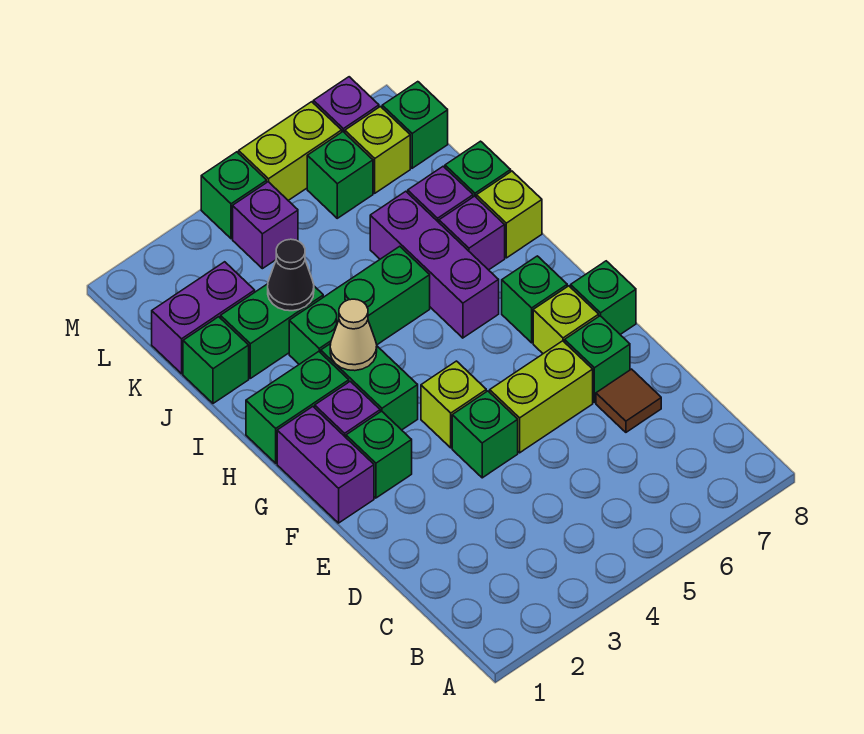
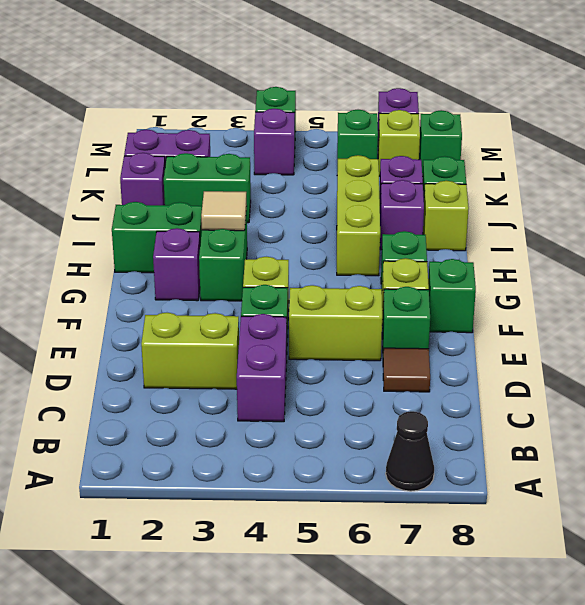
purple 1x2 brick [277,406,374,523] -> purple 1x2 brick moved to [237,314,287,422]
green 1x1 brick [346,411,412,498] -> none
tan 1x1 cone [330,299,377,371] -> tan 1x1 tile [201,191,247,231]
purple 1x3 brick [370,191,499,338] -> lime 1x3 brick [337,155,380,276]
green 1x3 brick [289,246,430,364] -> none
green 1x1 brick [183,317,249,403] -> purple 1x1 brick [120,153,165,205]
black 1x1 cone [268,239,314,311] -> black 1x1 cone moved to [386,411,434,491]
lime 1x2 brick [239,102,342,200] -> lime 1x2 brick moved to [141,313,239,389]

